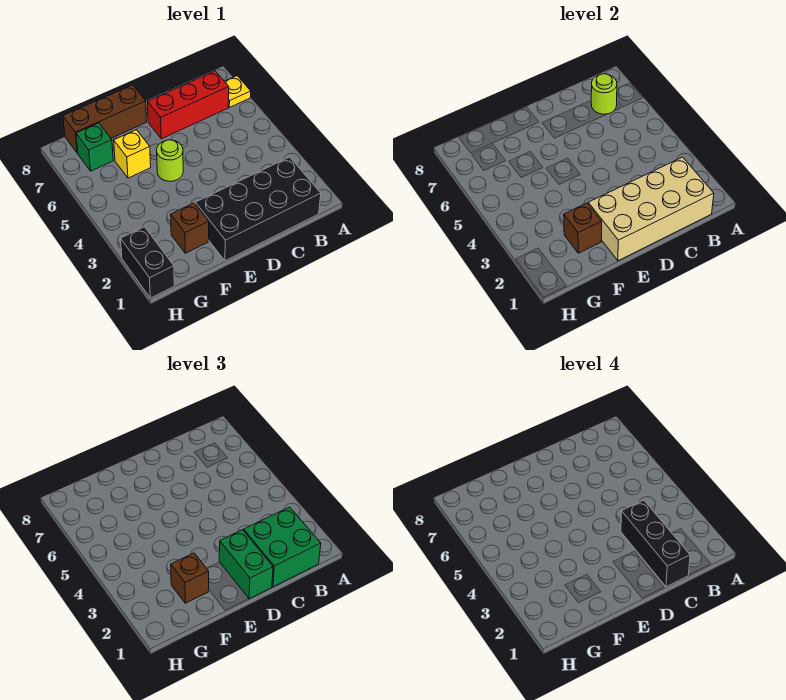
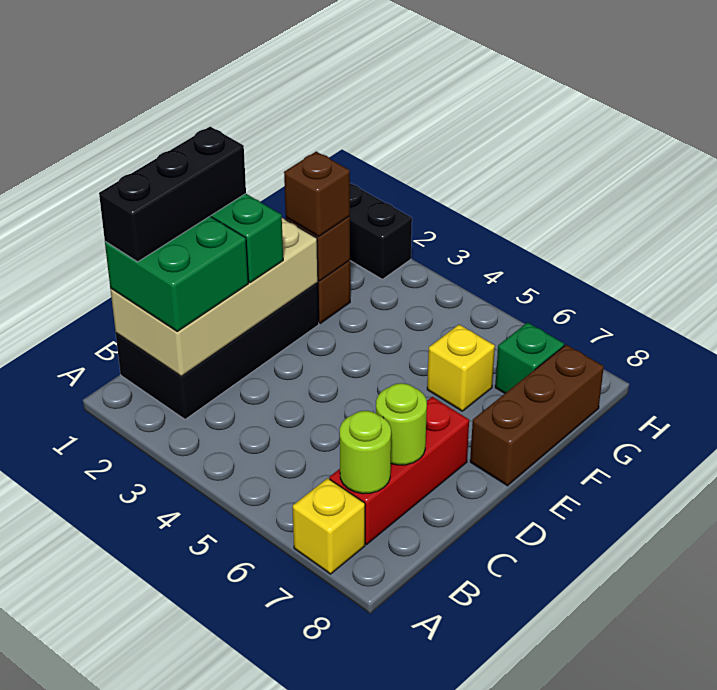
yellow 1x1 plate [224,76,251,107] -> yellow 1x1 brick [293,478,365,574]
black 1x3 brick [621,500,690,587] -> black 1x3 brick turned to [99,127,246,262]
lime 1x1 round brick [157,140,183,181] -> lime 1x1 round brick moved to [376,383,427,465]

